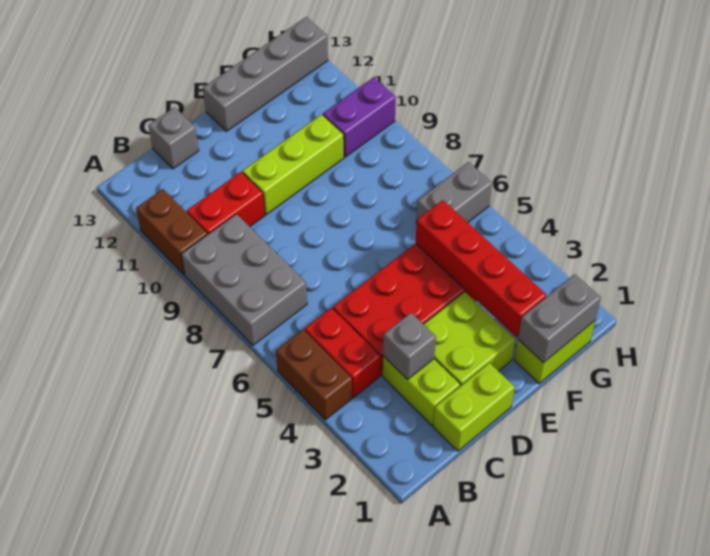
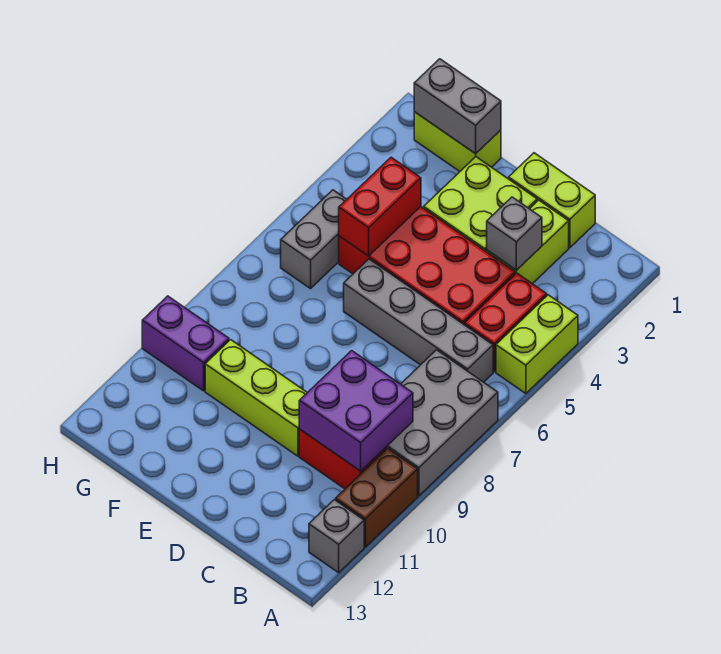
brown 1x2 brick [276,330,352,420] -> lime 1x2 brick [496,295,578,394]
none -> purple 2x2 brick [299,351,413,471]
grey 1x1 brick [149,107,199,169] -> grey 1x1 brick moved to [309,500,364,573]
grey 1x4 brick [203,17,328,131] -> grey 1x4 brick moved to [344,259,493,382]
red 1x4 brick [416,200,546,337] -> red 1x2 brick [339,157,421,256]
grey 1x2 brick [416,162,492,223] -> grey 1x2 brick turned to [281,190,347,289]

